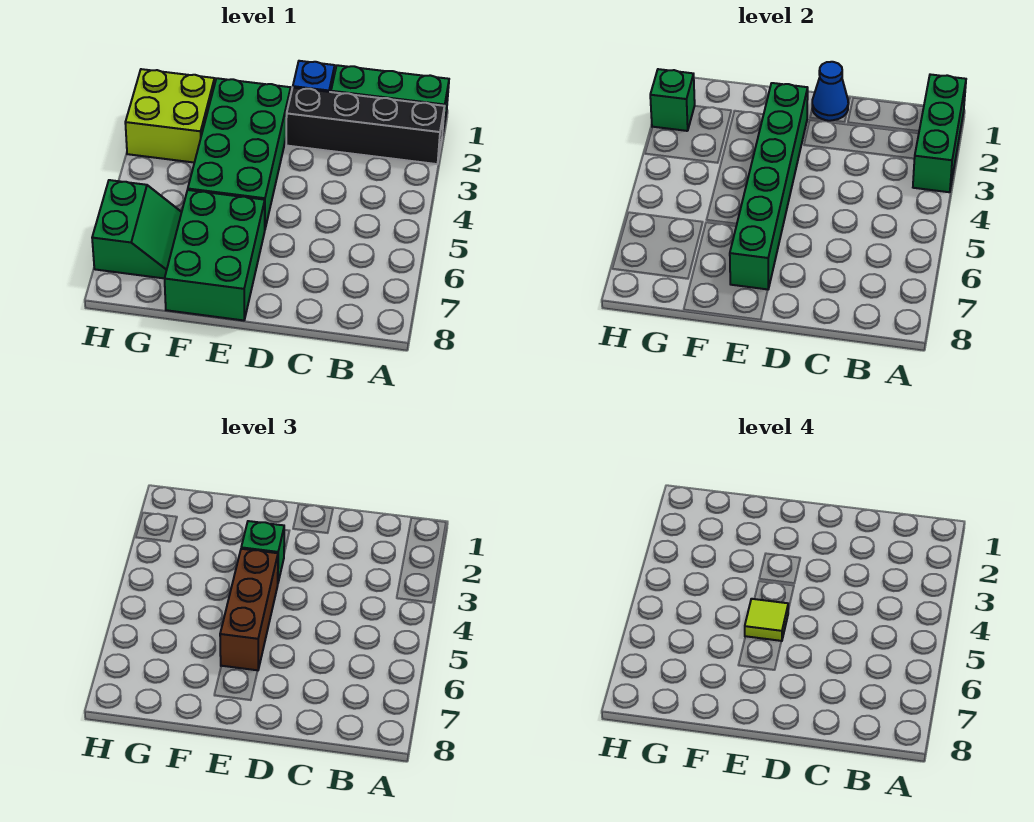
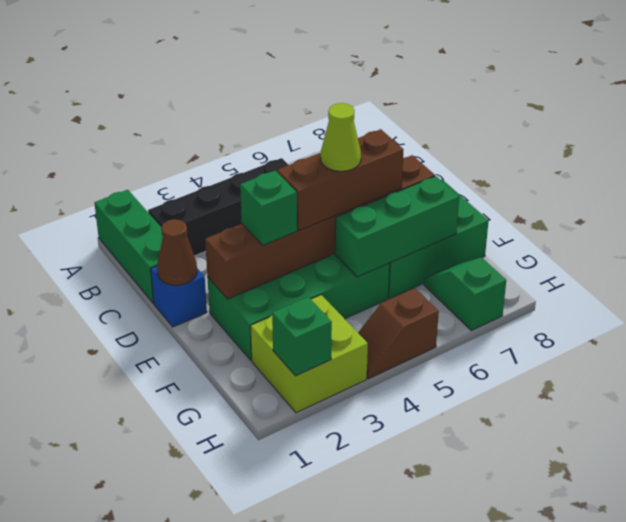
green 1x3 brick [913,74,966,192] -> green 1x3 brick moved to [335,176,459,277]
black 1x4 brick [286,87,445,164] -> black 1x4 brick turned to [148,158,288,256]
blue 1x1 cone [812,62,848,121] -> brown 1x1 cone [157,219,197,285]
green 1x6 brick [730,83,808,289] -> brown 1x6 brick [205,155,435,299]
lime 1x1 tile [745,599,788,641] -> lime 1x1 cone [321,103,361,171]
green 2x2 slope [92,180,182,278] -> green 1x2 slope [424,257,506,331]
none -> brown 1x2 slope [358,288,439,379]

